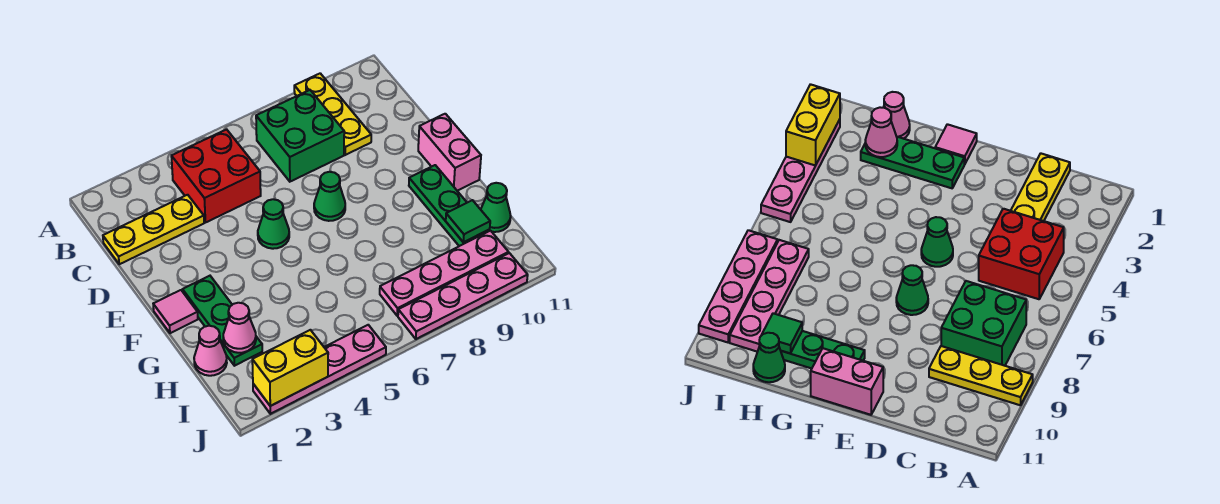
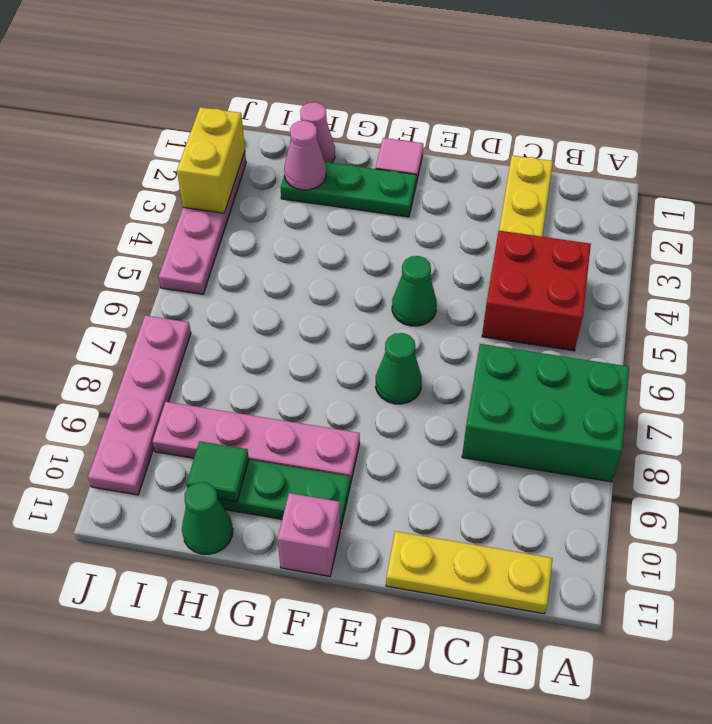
yellow 1x3 plate [294,73,371,155] -> yellow 1x3 plate moved to [386,531,553,614]
green 2x2 brick [256,90,344,182] -> green 2x3 brick [462,344,629,482]
pink 1x2 brick [418,114,481,191] -> pink 1x1 brick [278,493,340,576]
pink 1x4 plate [380,231,509,316] -> pink 1x4 plate turned to [153,402,360,484]

